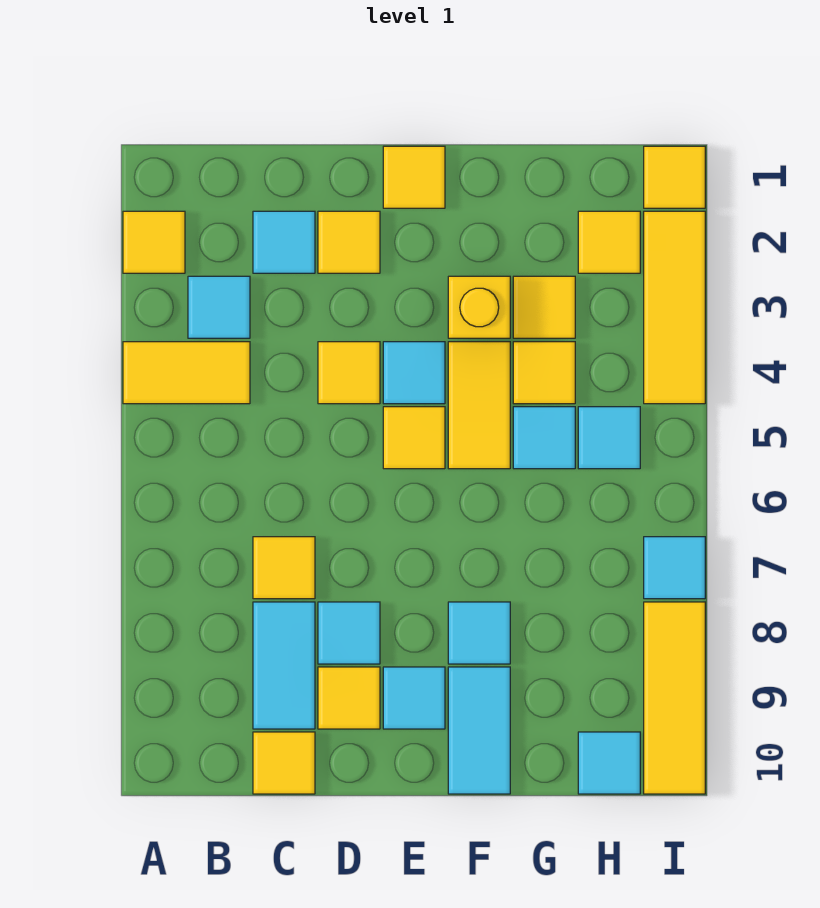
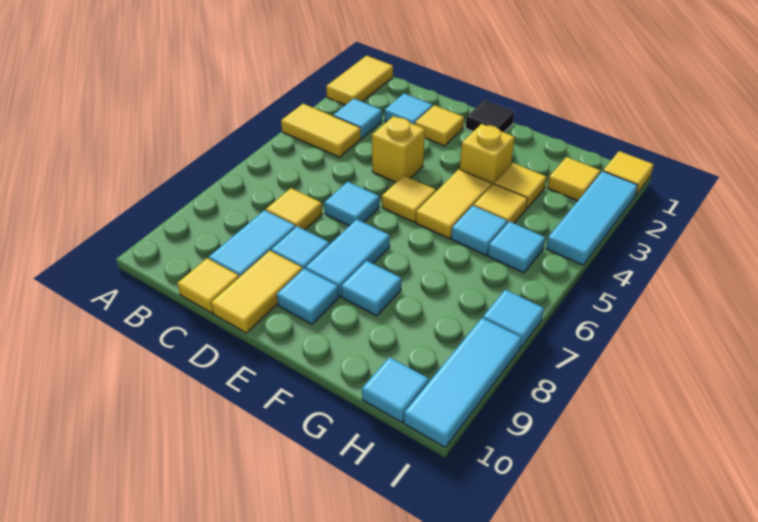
yellow 1x1 tile [123,211,185,273] -> yellow 1x2 tile [326,56,393,105]
yellow 1x1 tile [318,342,380,404] -> yellow 1x1 brick [372,116,425,182]
yellow 1x1 tile [318,667,380,729] -> yellow 1x2 tile [211,251,303,333]
yellow 1x1 tile [383,146,445,208] -> black 1x1 tile [466,100,515,132]
cyan 1x1 tile [383,342,445,404] -> cyan 1x1 tile moved to [324,182,379,226]
cyan 1x2 tile [448,667,510,794] -> cyan 1x2 tile moved to [305,219,390,296]
yellow 1x3 tile [644,211,705,404] -> cyan 1x3 tile [546,171,638,265]
yellow 1x3 tile [644,602,705,794] -> cyan 1x3 tile [404,318,522,447]

